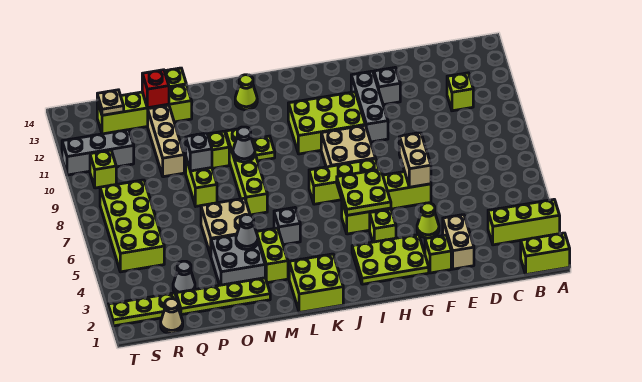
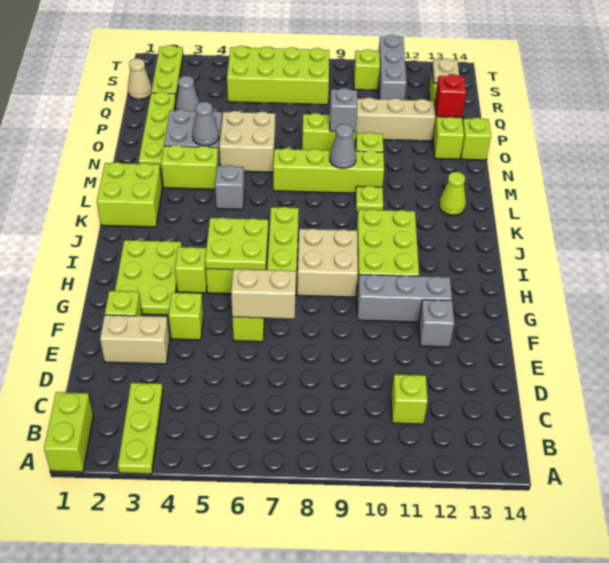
lime 1x3 brick [488,200,560,245] -> lime 1x3 plate [118,383,163,474]
lime 1x1 cone [417,203,439,238] -> lime 1x1 brick [169,293,203,340]

